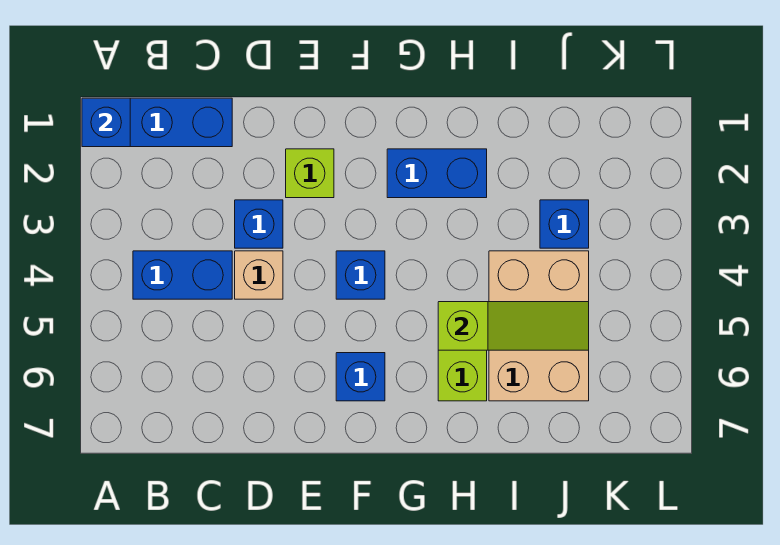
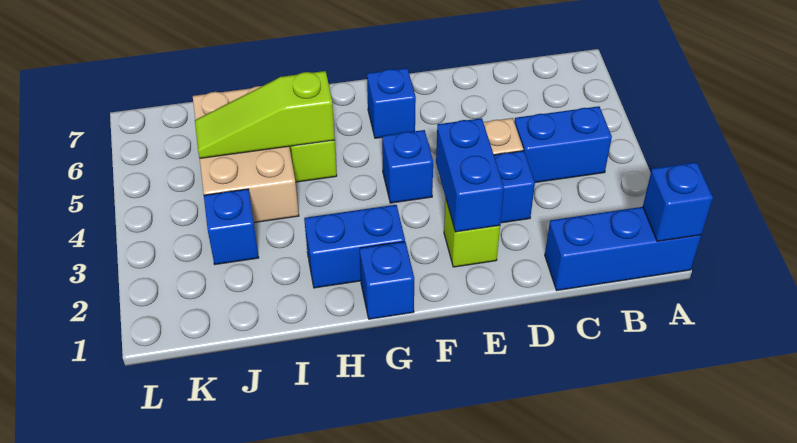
none -> blue 1x2 brick [436,118,504,232]
none -> blue 1x1 brick [360,242,414,319]

